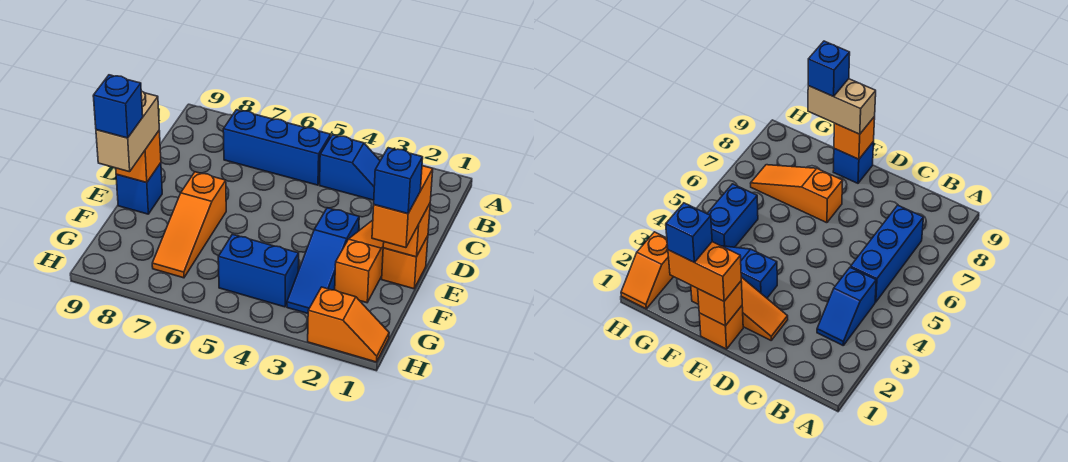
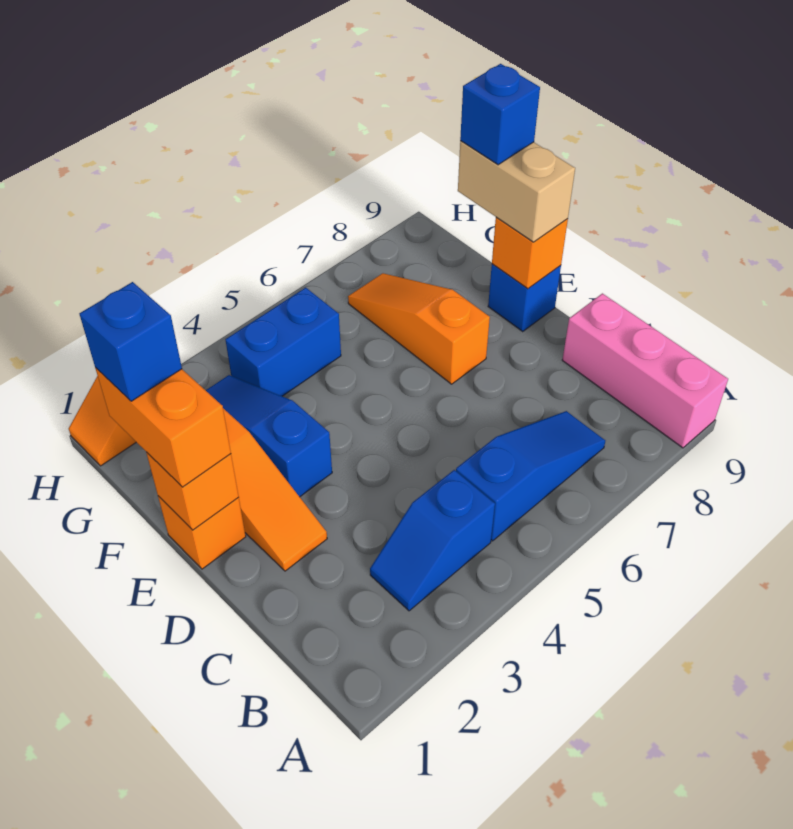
none -> pink 1x3 brick [562,293,728,448]
blue 1x3 brick [223,110,331,185] -> blue 1x3 slope [456,411,605,541]

